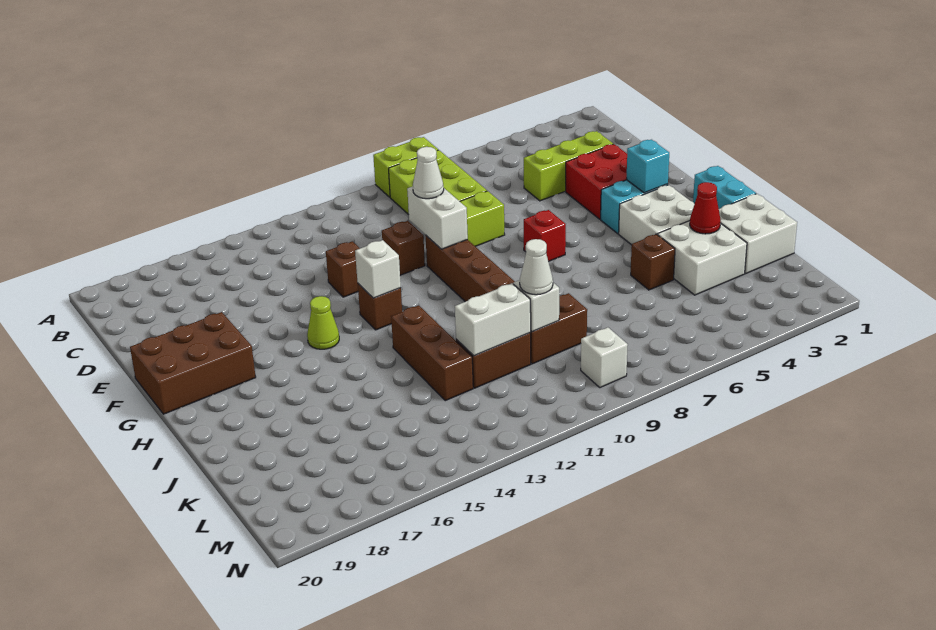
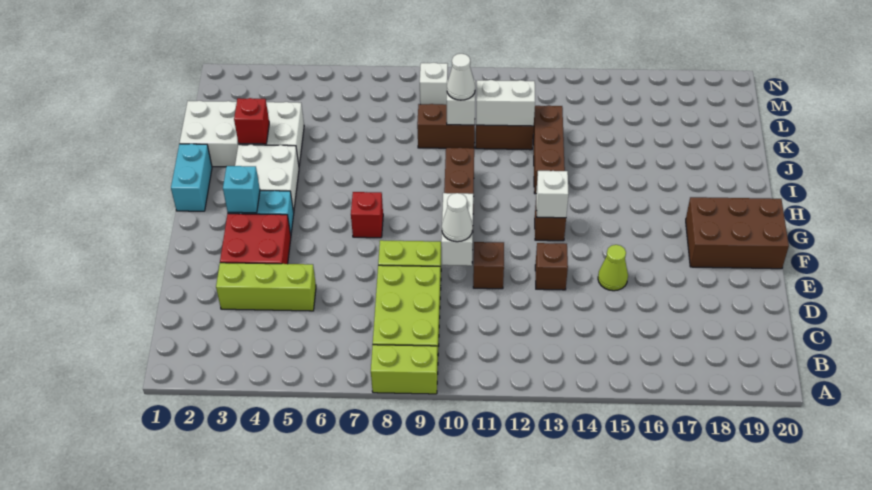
lime 1x1 cone [307,296,339,349] -> lime 1x1 cone moved to [598,245,628,291]
red 1x1 cone [690,182,721,234] -> red 1x1 brick [234,98,269,144]
brown 1x1 brick [631,234,675,290] -> none

